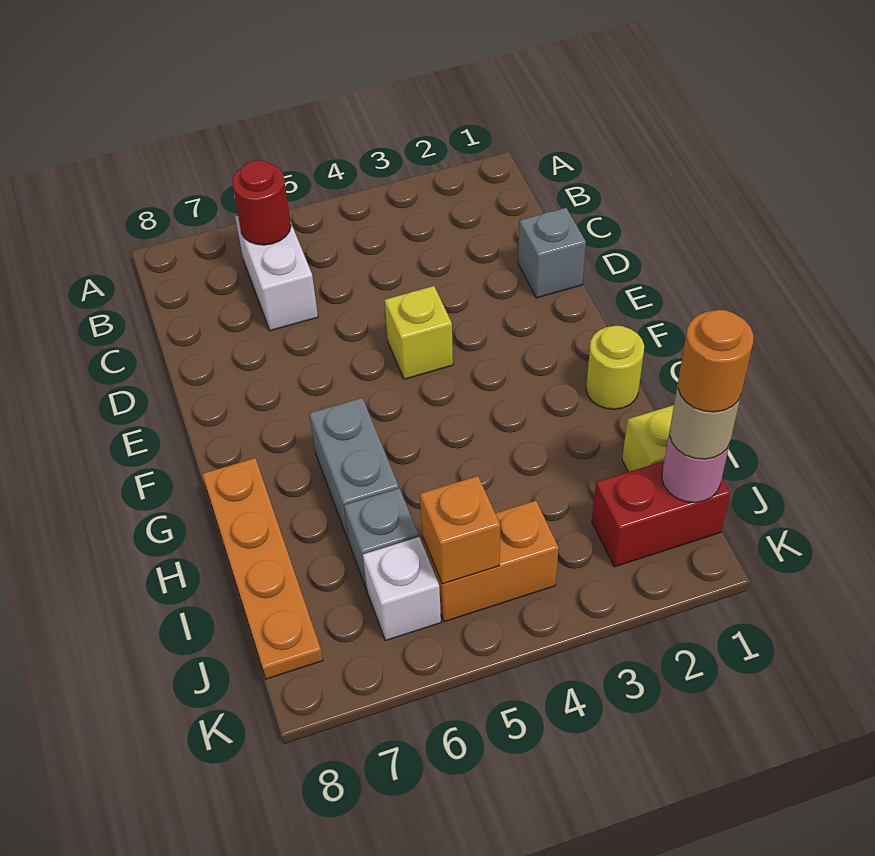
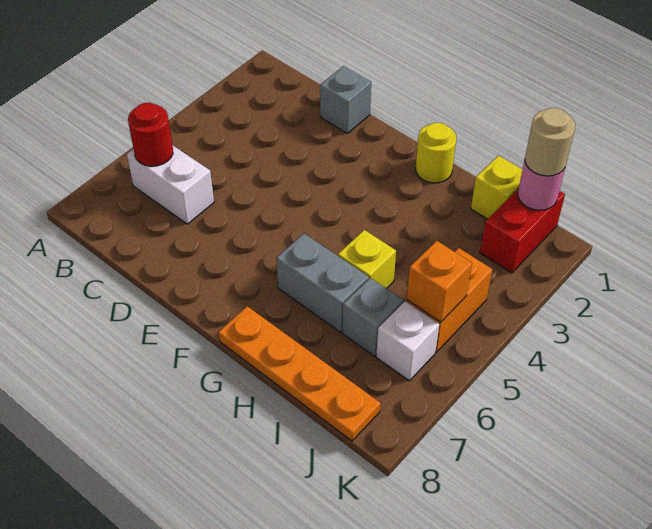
yellow 1x1 brick [384,286,453,379] -> yellow 1x1 brick moved to [338,230,396,288]
orange 1x1 round brick [678,310,753,412] -> none

